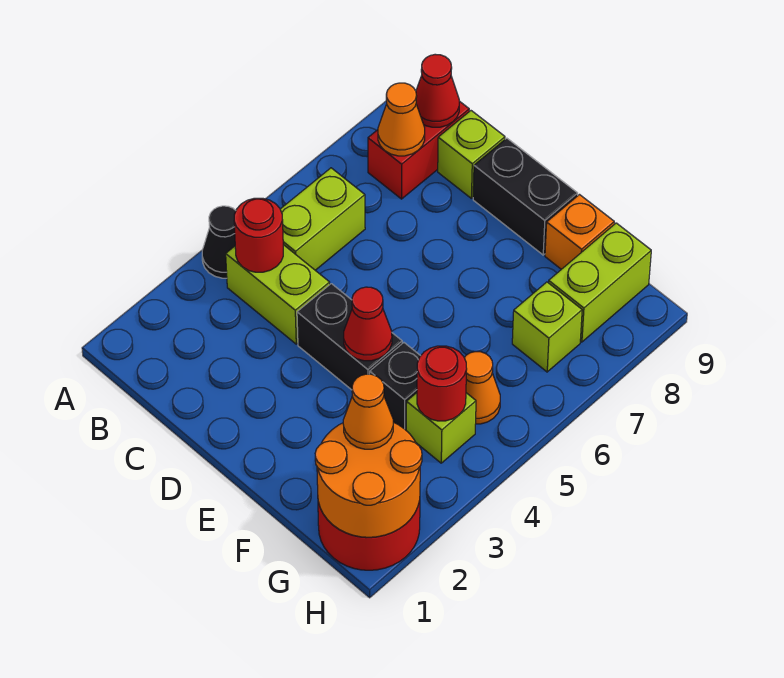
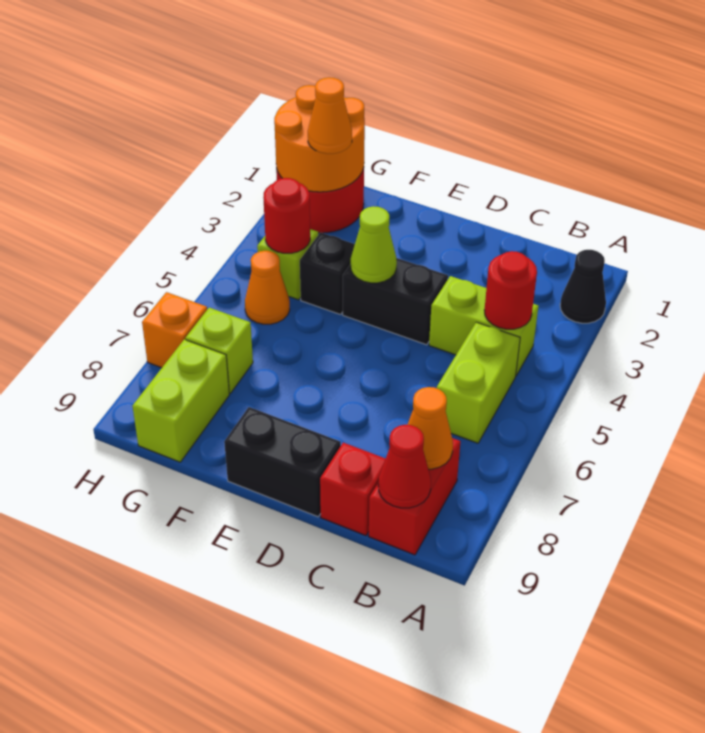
black 1x1 cone [202,206,236,278] -> black 1x1 cone moved to [560,250,606,323]
lime 1x1 brick [438,111,505,198] -> red 1x1 brick [320,443,386,536]
red 1x1 cone [344,287,392,361] -> lime 1x1 cone [351,206,397,283]
orange 1x1 brick [545,195,614,269] -> orange 1x1 brick moved to [142,292,207,368]

